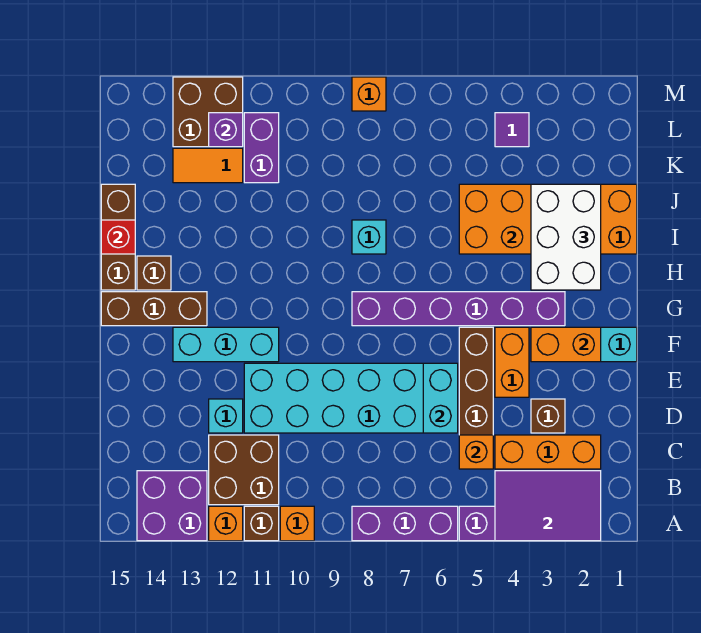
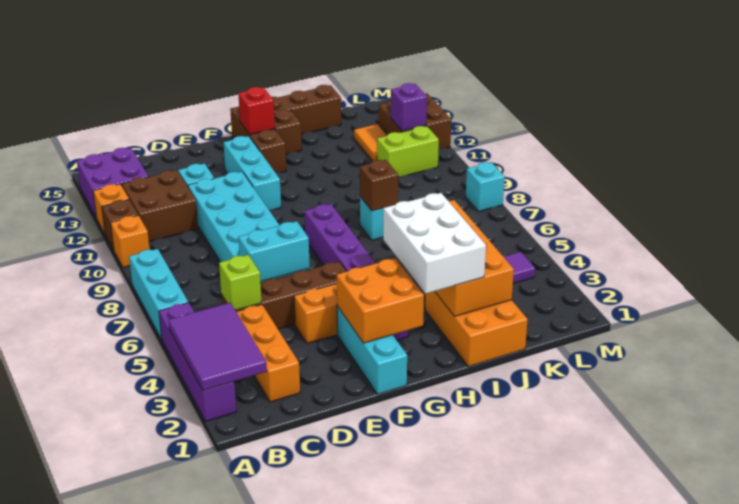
purple 1x3 brick [352,506,458,541] -> cyan 1x3 brick [129,249,188,339]
orange 1x1 brick [459,435,493,469] -> lime 1x1 brick [219,255,261,311]
brown 1x1 brick [531,399,565,433] -> brown 1x1 brick moved to [360,160,398,211]
orange 1x2 brick [531,327,601,362] -> orange 2x2 brick [337,258,424,343]
white 2x3 brick [531,184,601,290] -> white 2x3 brick turned to [383,193,486,294]
red 1x1 brick [101,220,135,254] -> red 1x1 brick moved to [238,87,275,135]
purple 1x2 brick [244,113,279,183] -> lime 1x2 brick [377,126,439,178]
orange 1x1 brick [352,77,386,111] -> cyan 1x1 brick [466,162,505,211]

